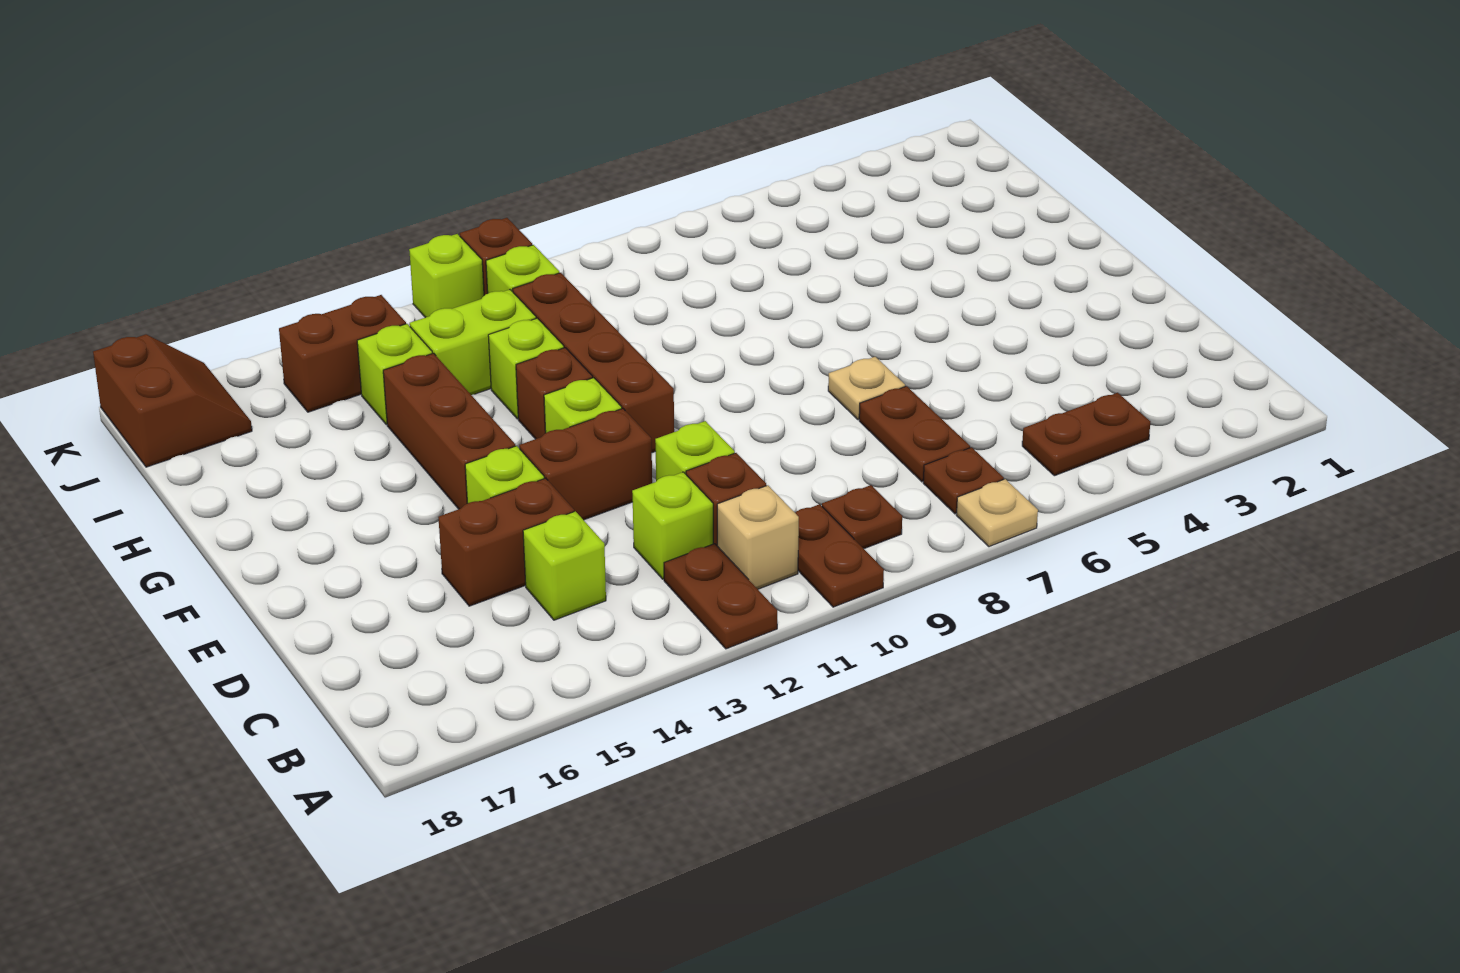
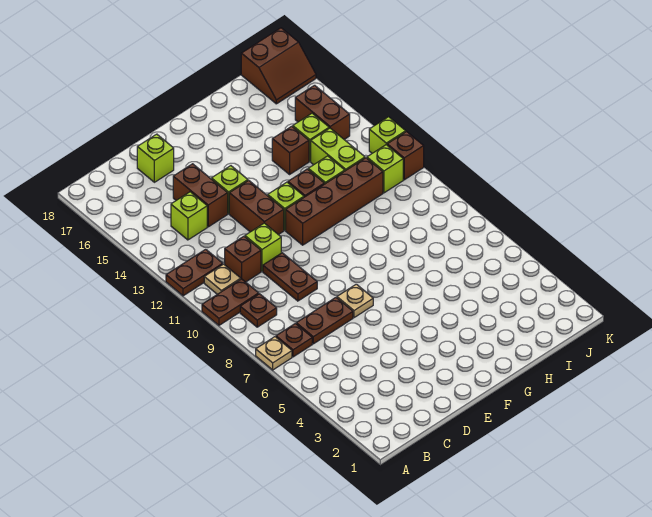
brown 1x2 plate [1022,393,1150,476] -> brown 1x2 plate moved to [263,253,317,301]
tan 1x1 brick [717,485,799,589] -> tan 1x1 plate [204,264,241,294]
lime 1x1 brick [632,472,713,579] -> lime 1x1 brick moved to [137,134,174,182]
brown 1x3 brick [383,353,515,509] -> brown 1x1 brick [272,126,309,174]

